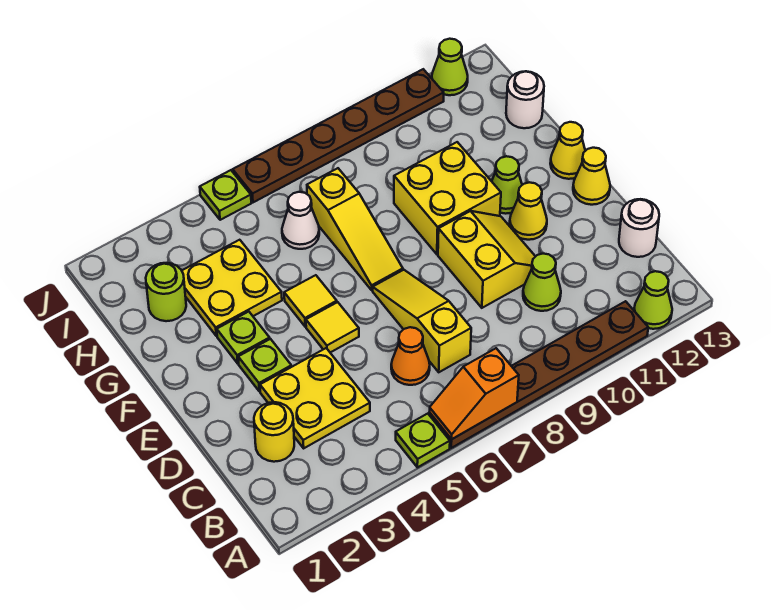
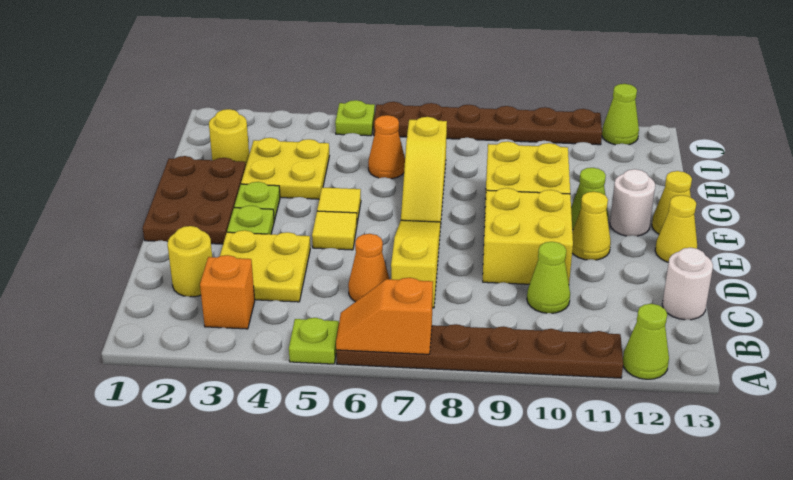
none -> orange 1x1 brick [200,255,255,329]
yellow 2x2 slope [438,211,536,308] -> yellow 2x2 brick [483,188,573,284]
none -> brown 2x3 plate [143,156,246,244]
lime 1x1 round brick [146,263,186,321] -> yellow 1x1 round brick [209,109,249,164]
white 1x1 cone [282,192,319,249] -> orange 1x1 cone [368,115,405,179]
white 1x1 round brick [506,71,544,128] -> white 1x1 round brick moved to [610,169,655,236]

